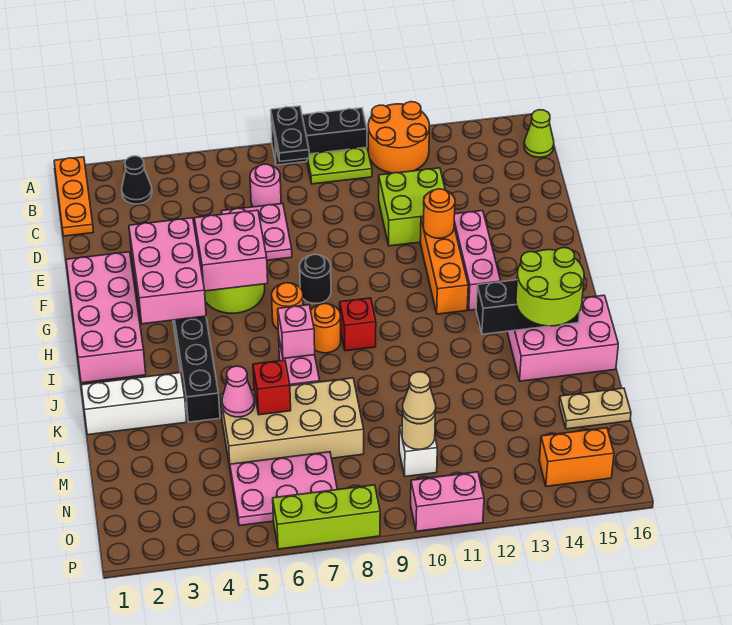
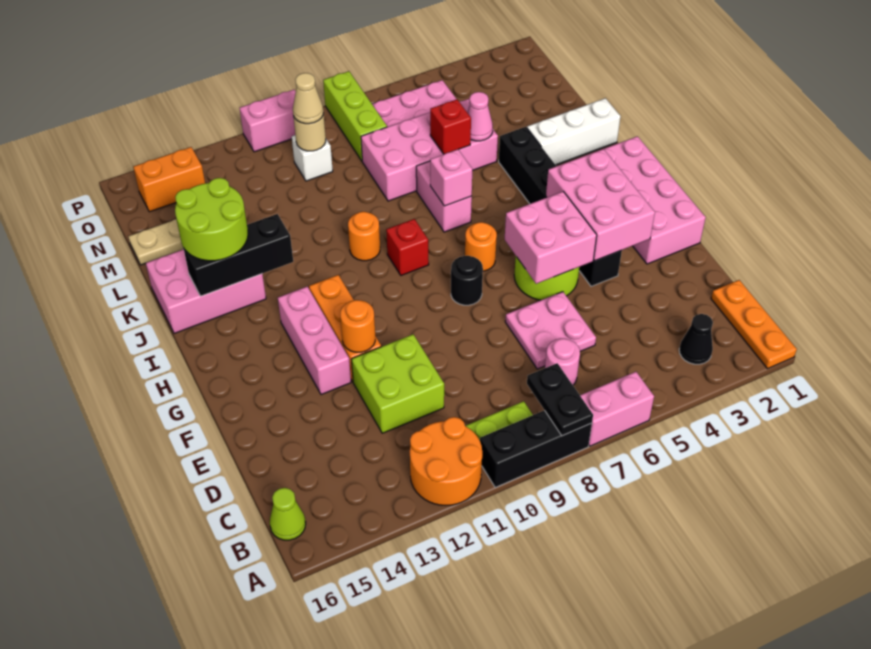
none -> pink 1x2 brick [580,372,654,446]
orange 1x1 round brick [311,304,341,353] -> orange 1x1 round brick moved to [348,212,380,261]
tan 2x4 brick [220,378,364,467] -> pink 2x4 brick [361,99,498,201]
lime 1x3 brick [273,485,380,549] -> lime 1x3 brick turned to [323,71,387,161]

